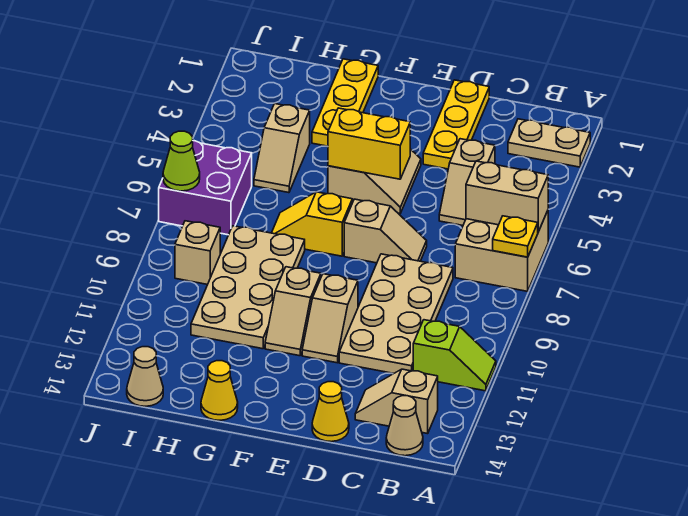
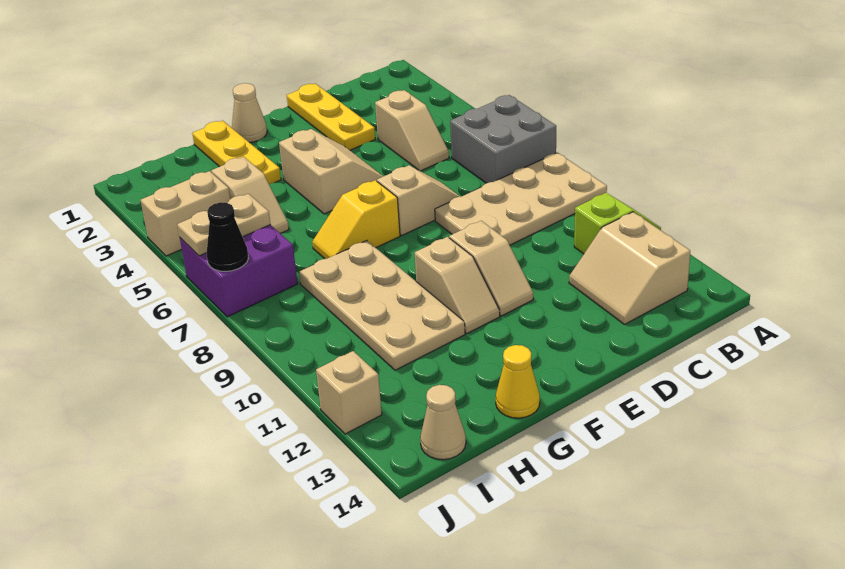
tan 1x2 plate [508,119,590,167] -> tan 1x2 plate moved to [177,194,271,256]
tan 2x2 brick [455,211,548,291] -> grey 2x2 brick [450,95,556,183]
tan 1x2 brick [466,161,548,232] -> tan 1x2 brick moved to [141,171,230,256]
yellow 1x1 plate [493,216,538,257] -> none
tan 1x2 slope [355,369,438,434] -> tan 2x2 slope [569,212,690,324]
tan 1x1 cone [386,396,423,456] -> tan 1x1 cone moved to [232,83,267,143]
tan 2x4 plate [339,254,453,374] -> tan 2x4 plate turned to [435,152,607,245]
yellow 1x1 cone [312,382,349,442] -> none
yellow 1x2 brick [328,108,410,179] -> none
tan 1x1 brick [175,221,220,285] -> tan 1x1 brick moved to [316,351,382,434]
lime 1x1 cone [163,131,200,191] -> black 1x1 cone [207,202,248,272]

